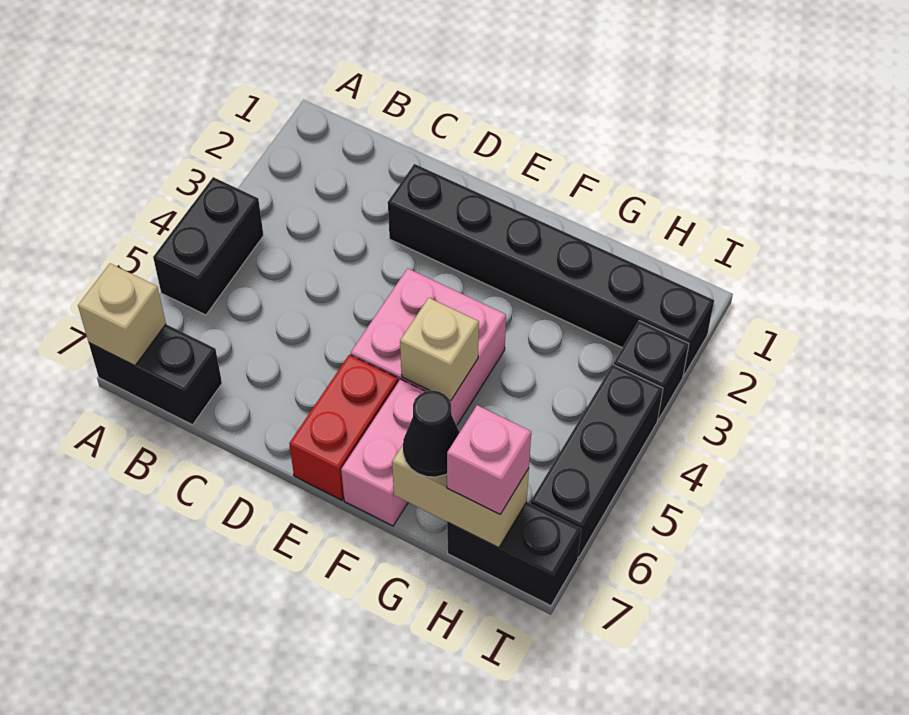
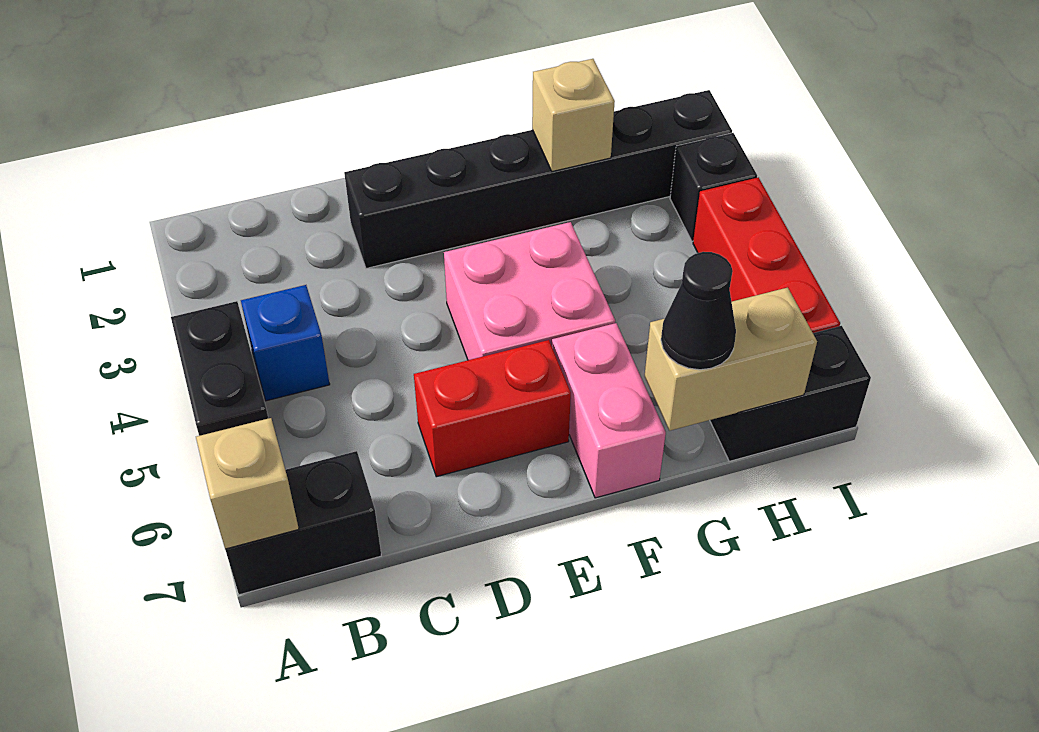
none -> blue 1x1 brick [241,285,330,401]
red 1x2 brick [289,355,398,500] -> red 1x2 brick turned to [414,340,571,477]
tan 1x1 brick [400,298,479,401] -> tan 1x1 brick moved to [532,59,615,171]
pink 1x1 brick [447,405,531,514] -> none
black 1x3 brick [531,365,663,558] -> red 1x3 brick [693,177,840,333]

